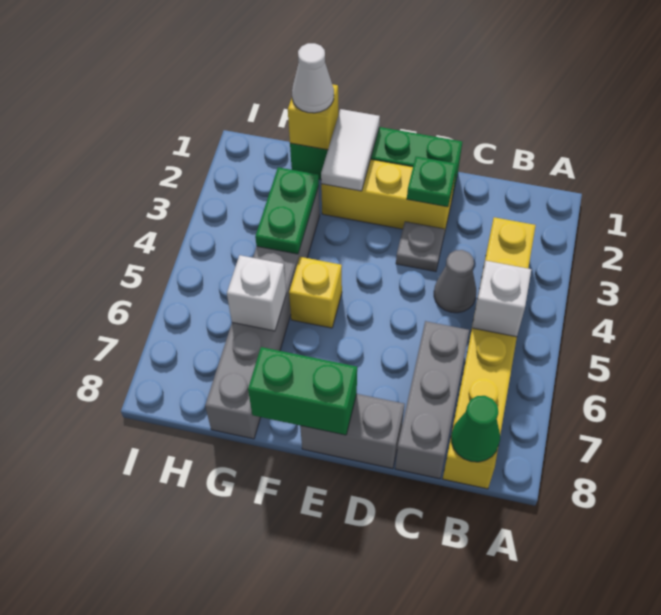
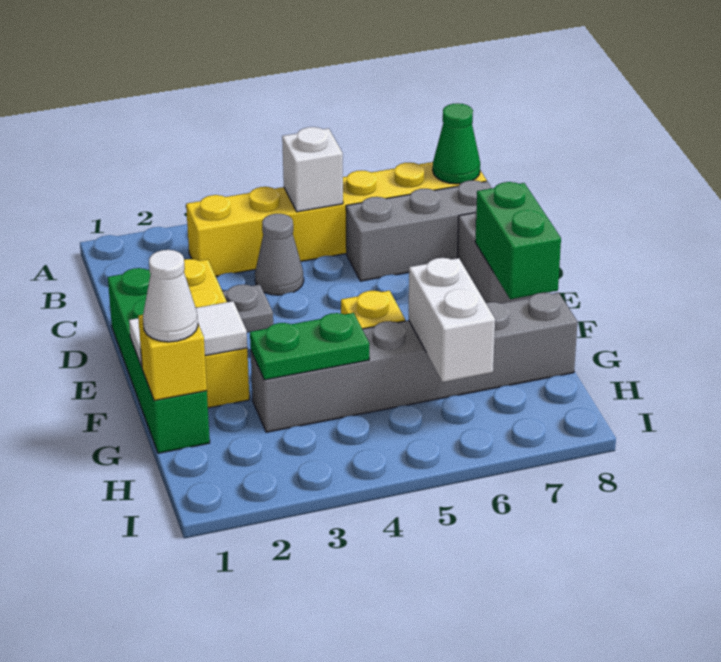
green 1x1 plate [407,157,457,207] -> none
white 1x1 brick [227,255,286,331] -> white 1x2 brick [409,258,495,382]

